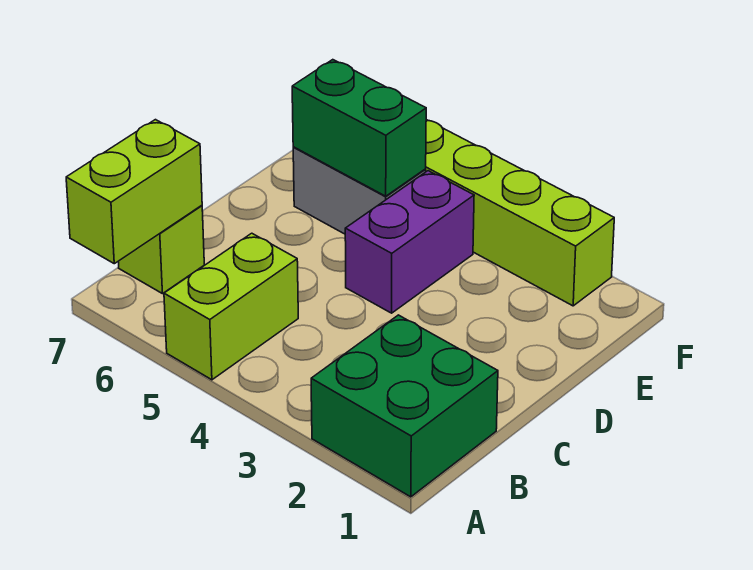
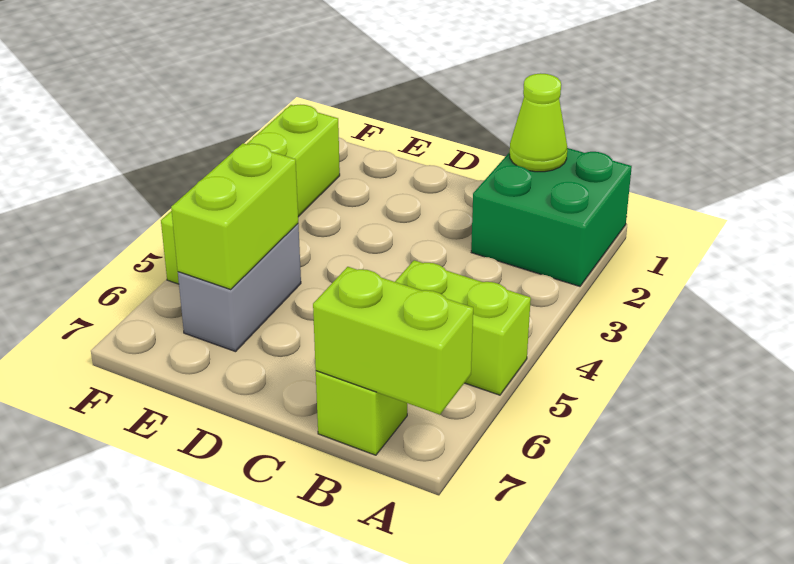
none -> lime 1x1 cone [510,73,567,172]
purple 1x2 brick [345,171,474,313] -> none
green 1x2 brick [292,60,426,196] -> lime 1x2 brick [171,143,298,290]

